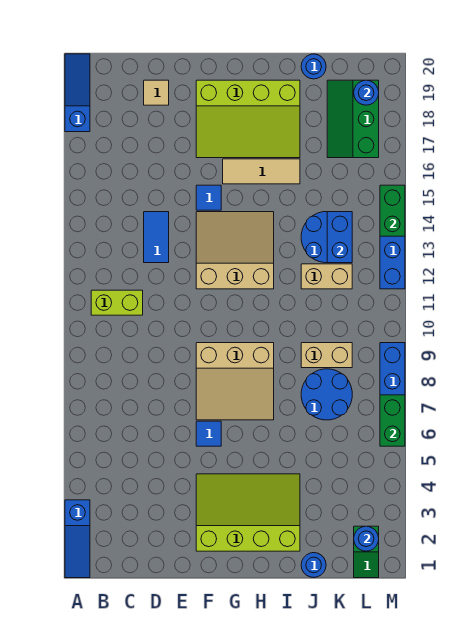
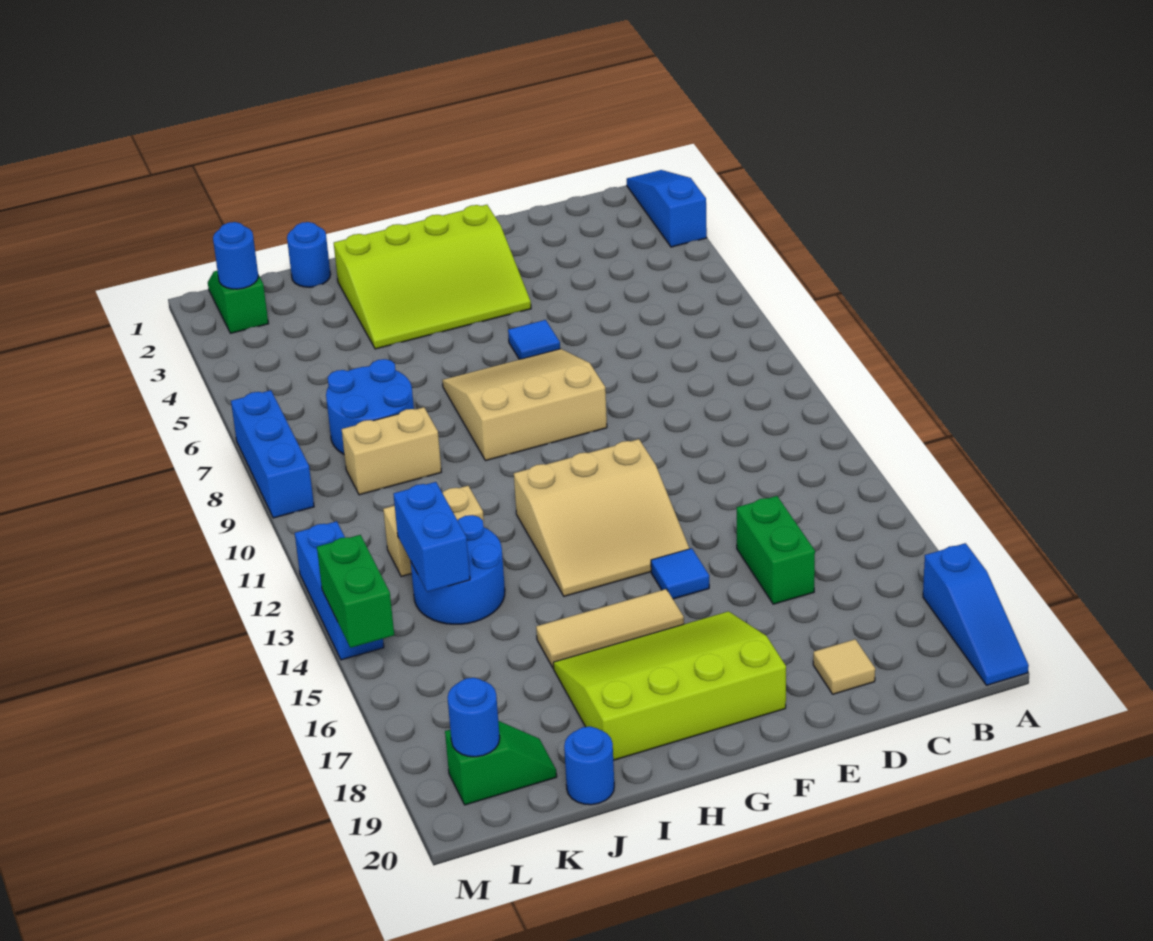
lime 1x2 brick [91,290,143,315] -> none
blue 1x2 tile [144,212,169,263] -> none
green 2x3 slope [327,80,379,158] -> green 1x2 slope [445,721,557,805]
green 1x2 brick [380,395,405,446] -> green 1x2 brick moved to [737,496,815,604]

